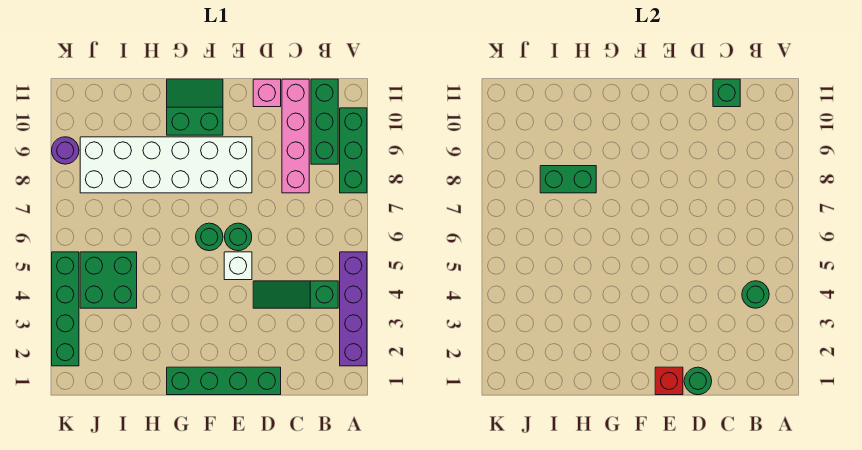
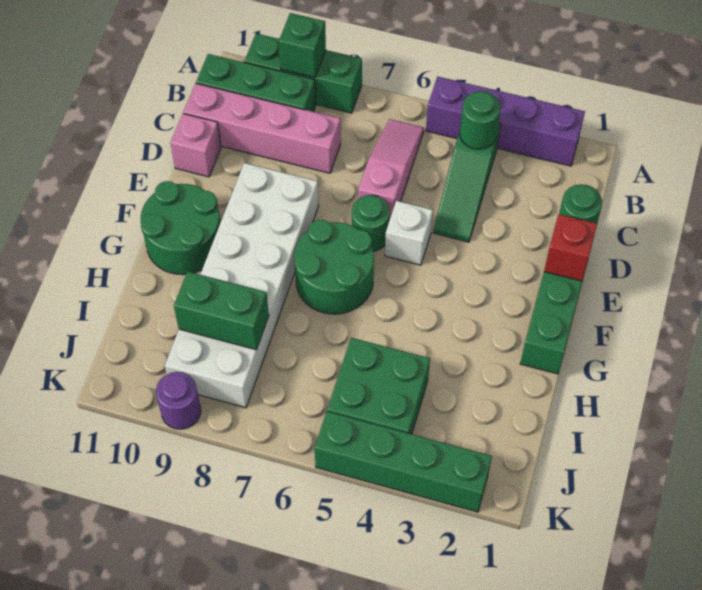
none -> pink 1x3 slope [358,119,424,220]
green 1x1 brick [713,79,740,107] -> green 1x1 brick moved to [279,13,326,78]
green 1x1 round brick [196,223,223,251] -> green 2x2 round brick [294,220,374,314]
green 2x2 slope [167,79,223,135] -> green 2x2 round brick [141,181,221,275]
green 1x2 brick [540,166,596,193] -> green 1x2 brick turned to [174,271,269,350]

